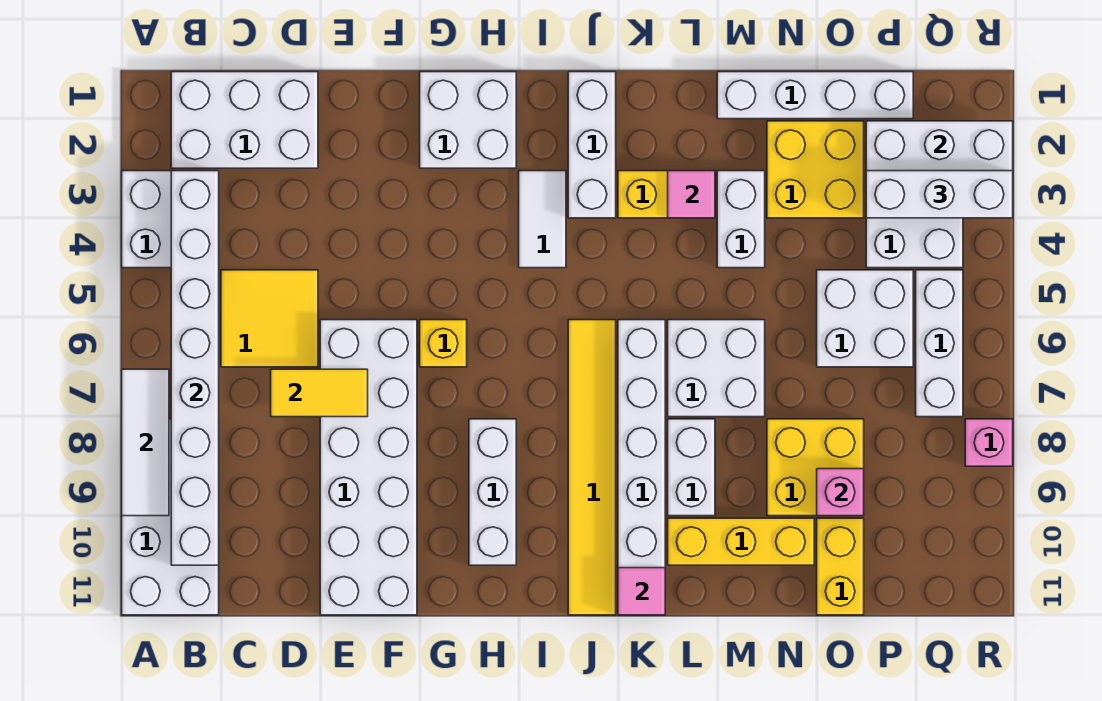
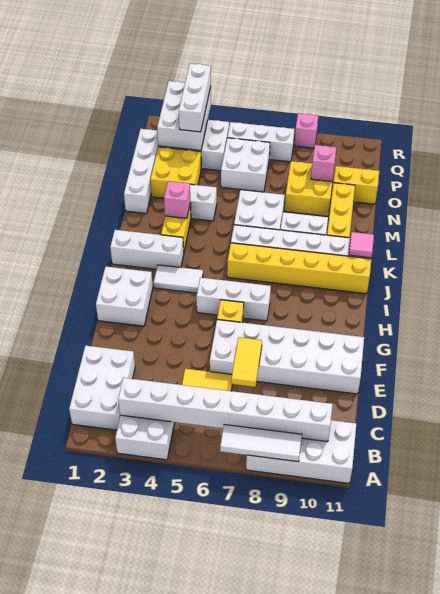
white 1x3 brick [469,419,516,565] -> white 1x3 brick moved to [197,278,271,321]
yellow 1x6 tile [568,320,616,615] -> yellow 1x6 brick [227,243,371,294]
pink 1x1 tile [668,171,715,218] -> pink 1x1 brick [164,181,190,218]

